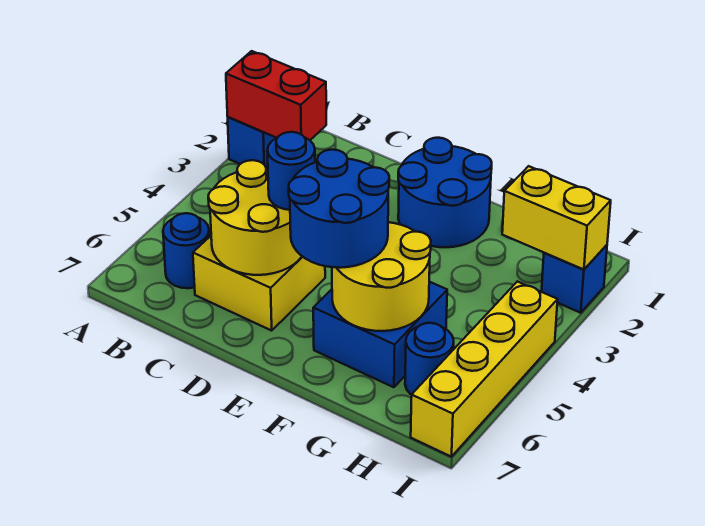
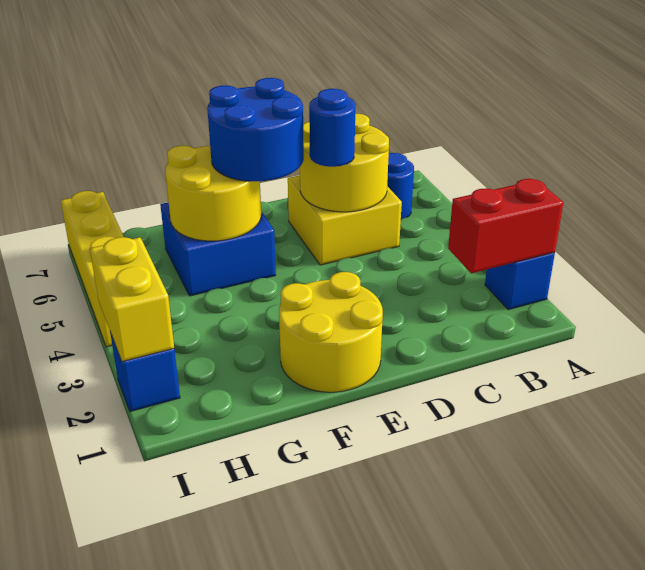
blue 2x2 round brick [398,138,492,247] -> yellow 2x2 round brick [279,272,383,392]
yellow 1x2 brick [502,166,611,270] -> yellow 1x2 brick turned to [90,237,174,361]
blue 1x1 round brick [405,323,454,395] -> none

